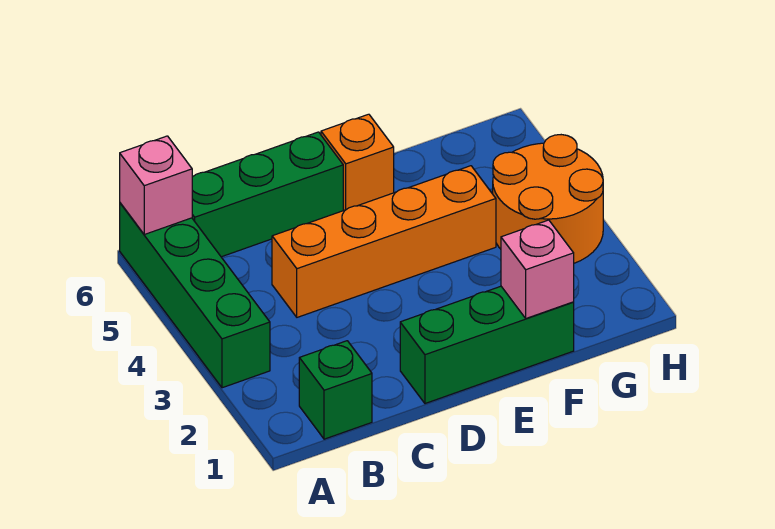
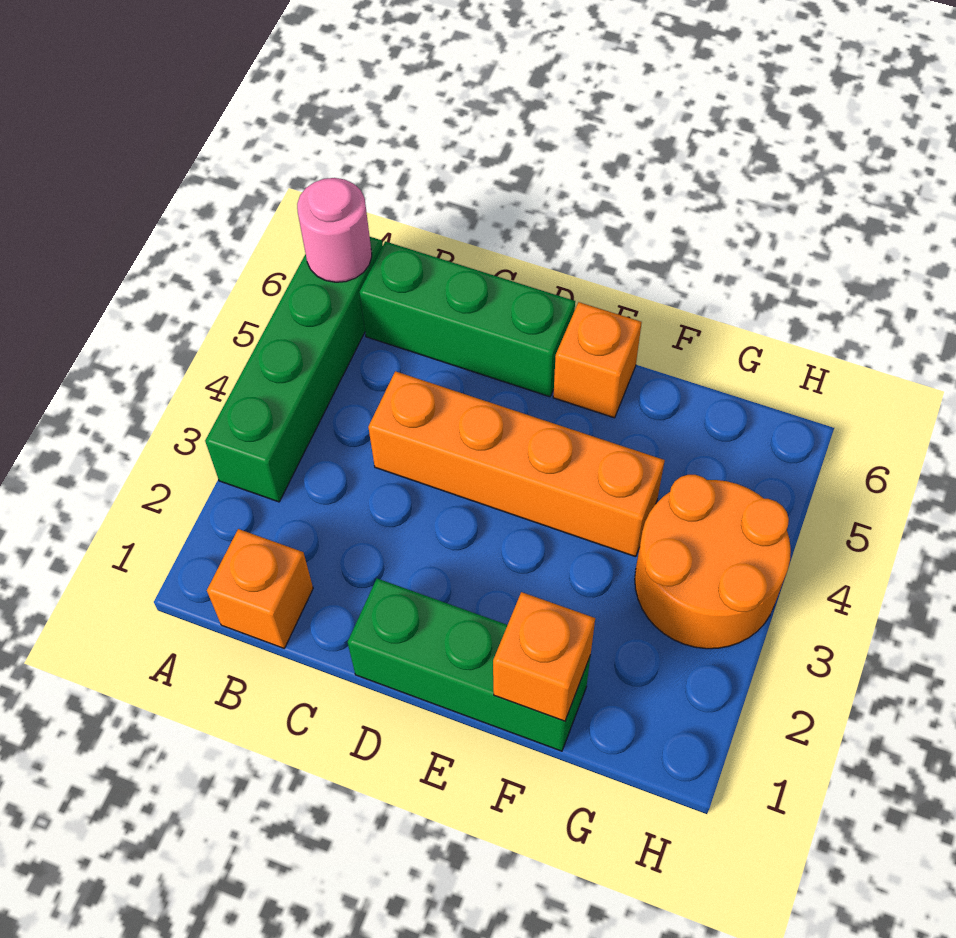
pink 1x1 brick [120,136,192,234] -> pink 1x1 round brick [297,178,372,282]
green 1x1 brick [299,341,372,439] -> orange 1x1 brick [207,529,313,648]
pink 1x1 brick [501,220,574,318] -> orange 1x1 brick [493,592,595,721]

